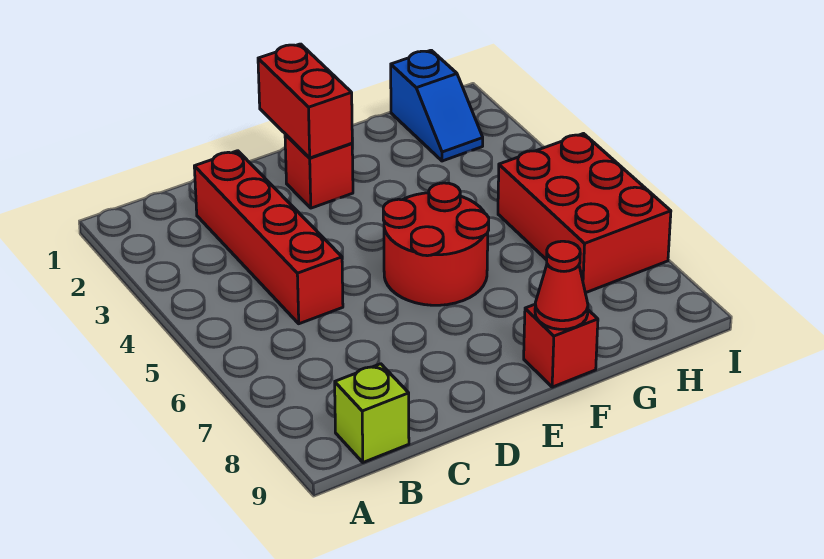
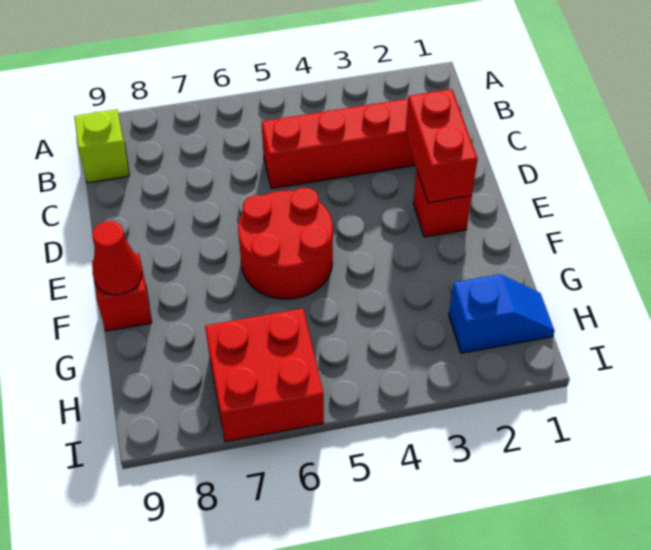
red 1x2 brick [258,44,352,158] -> red 1x2 brick turned to [405,89,478,203]
blue 1x2 slope [391,50,483,161] -> blue 1x2 slope turned to [449,274,554,353]
red 2x3 brick [498,134,671,293] -> red 2x2 brick [205,309,324,442]

